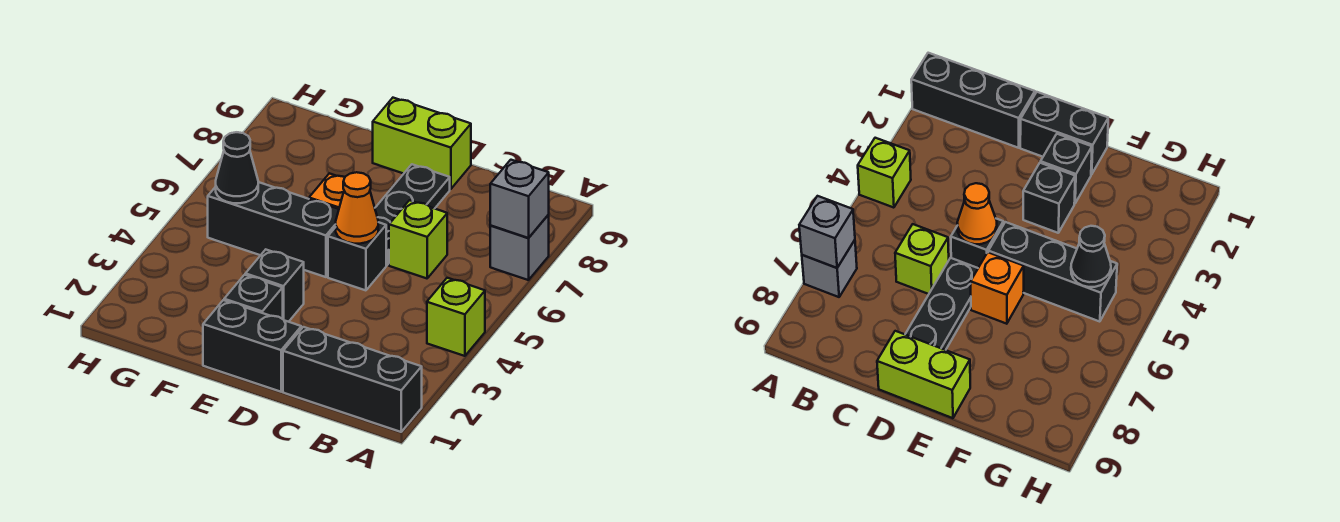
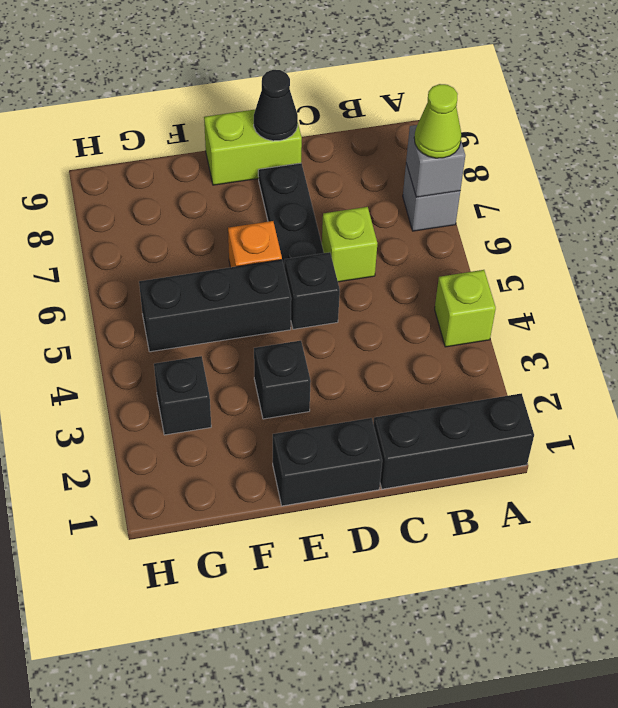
none -> lime 1x1 cone [414,84,461,158]
orange 1x1 cone [336,172,378,244] -> none
black 1x1 brick [224,275,283,319] -> black 1x1 brick moved to [154,356,211,435]
black 1x1 cone [216,132,258,203] -> black 1x1 cone moved to [254,70,298,141]

